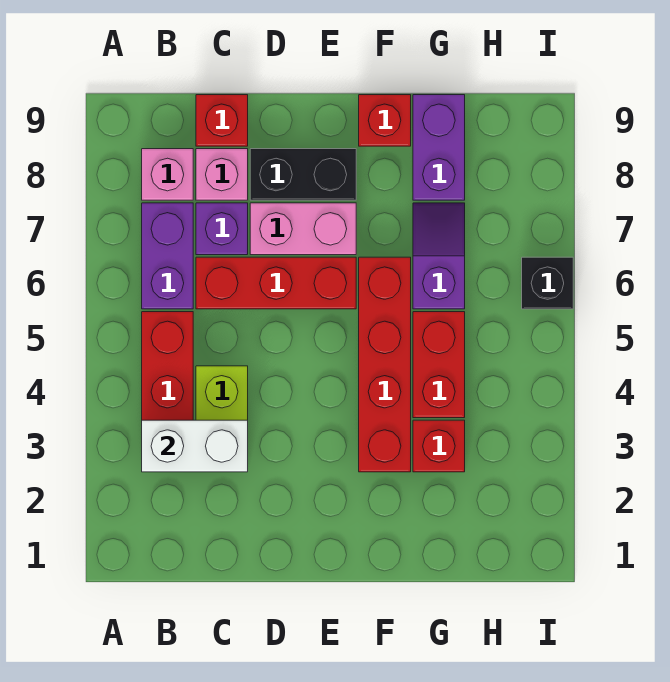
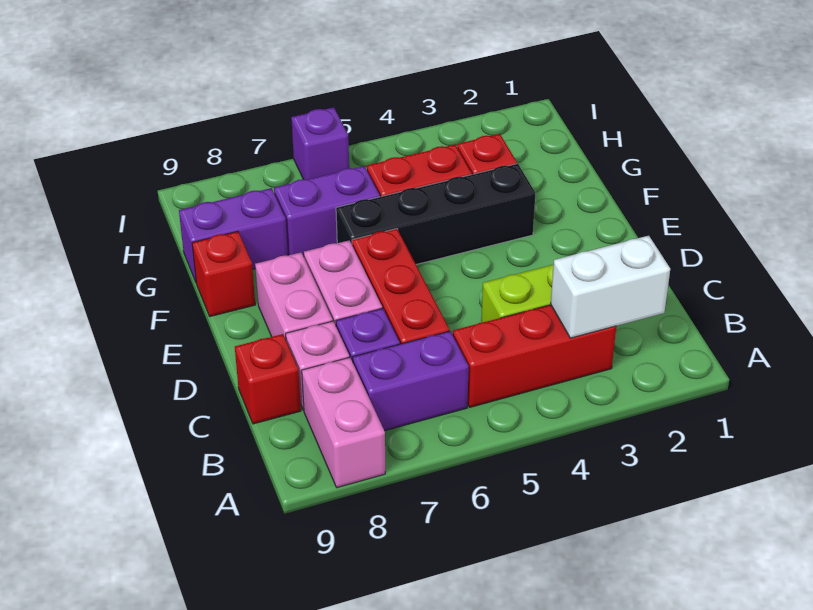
white 1x2 brick [142,420,248,472] -> white 1x2 brick turned to [551,236,670,338]
pink 1x1 brick [142,149,193,200] -> pink 1x2 brick [302,357,385,488]
black 1x2 brick [250,149,356,200] -> pink 1x2 brick [255,252,333,339]
red 1x4 brick [359,257,411,472] -> black 1x4 brick [336,164,535,264]
purple 1x2 slope [413,203,465,309] -> purple 1x2 brick [274,166,380,257]
black 1x1 brick [522,257,573,309] -> purple 1x1 brick [291,107,349,180]

